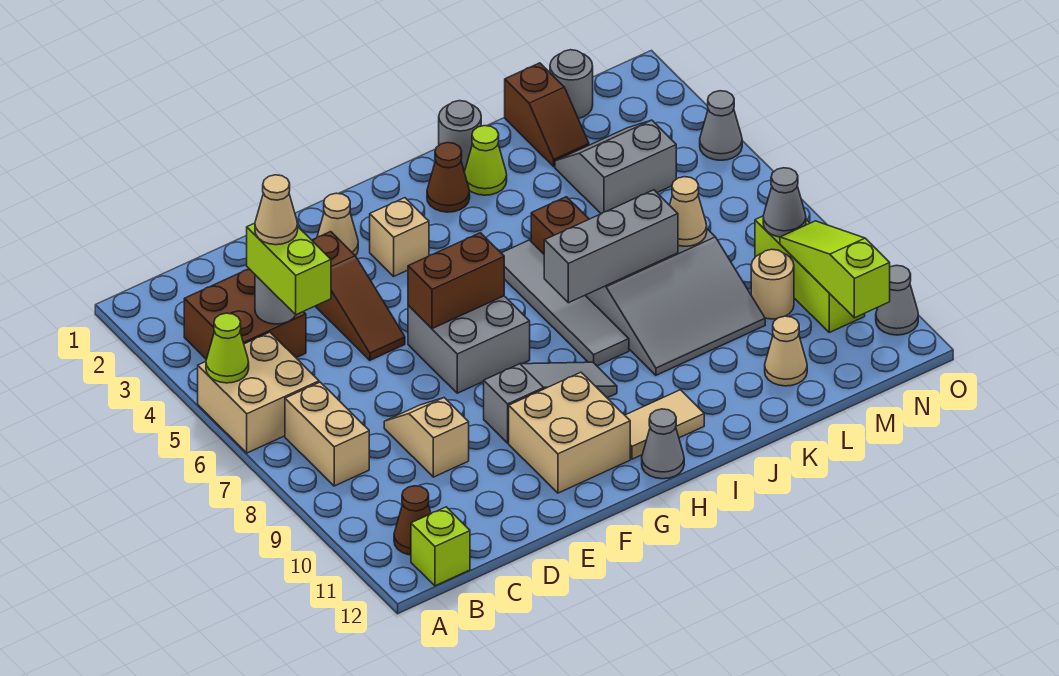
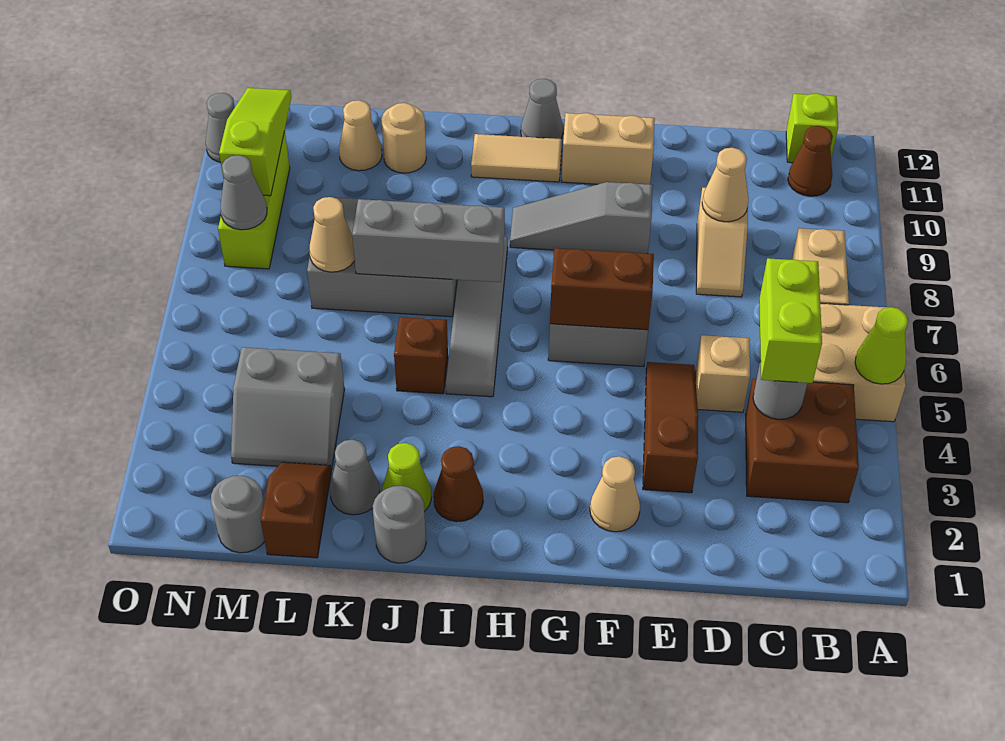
tan 1x1 cone [255,175,298,245] -> tan 1x1 cone moved to [702,148,749,222]
tan 2x2 brick [509,372,630,493] -> tan 1x2 brick [561,113,655,185]
tan 1x1 brick [370,198,429,276] -> tan 1x1 brick moved to [696,335,750,412]
tan 1x1 round brick [751,249,794,319] -> tan 1x1 round brick moved to [381,103,426,173]
lime 1x3 slope [780,221,890,318] -> lime 1x3 slope turned to [219,88,291,196]
grey 1x1 cone [700,91,742,160] -> grey 1x1 cone moved to [330,440,380,515]

